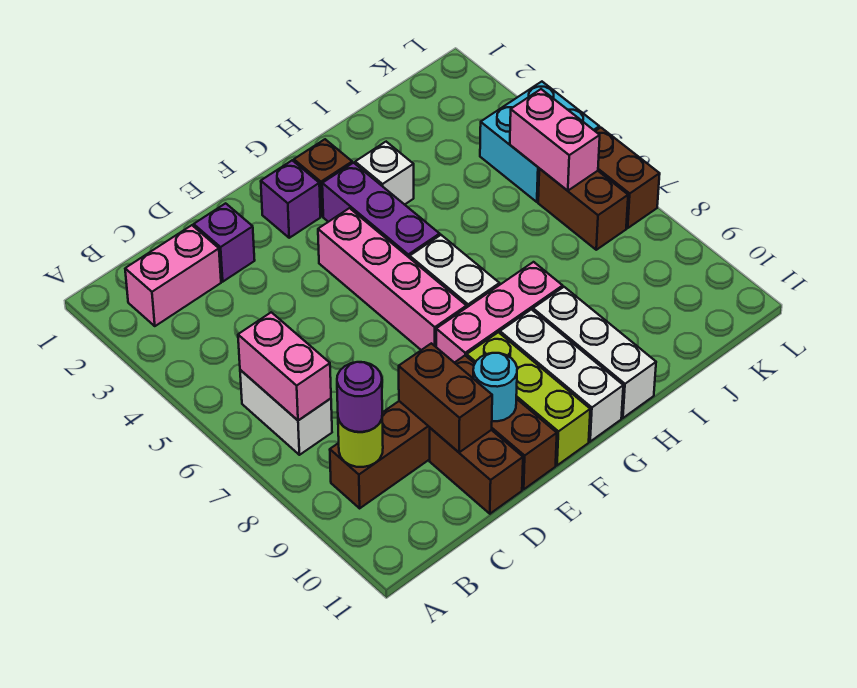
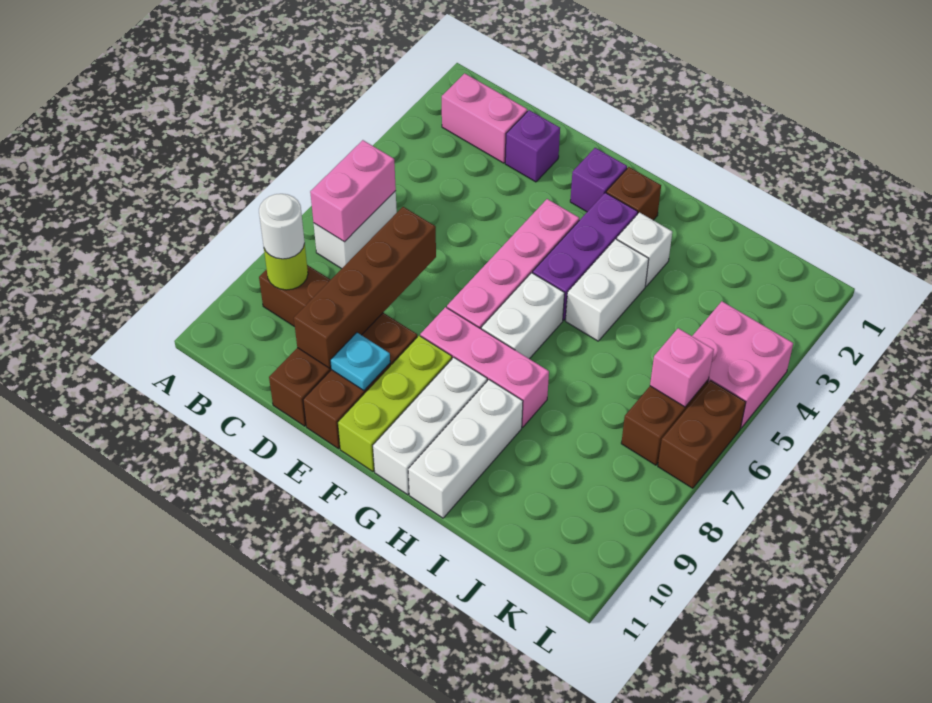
purple 1x1 round brick [337,362,382,432] -> white 1x1 round brick [259,194,305,259]
brown 1x2 brick [399,343,492,452] -> brown 1x4 brick [294,207,436,368]
cyan 1x1 round brick [473,353,517,421] -> cyan 1x1 plate [330,333,390,390]
none -> white 1x2 brick [566,239,649,341]
cyan 2x2 brick [480,82,599,202] -> pink 2x2 brick [692,301,793,428]
pink 1x2 brick [510,89,600,191] -> pink 1x1 brick [650,328,714,407]

